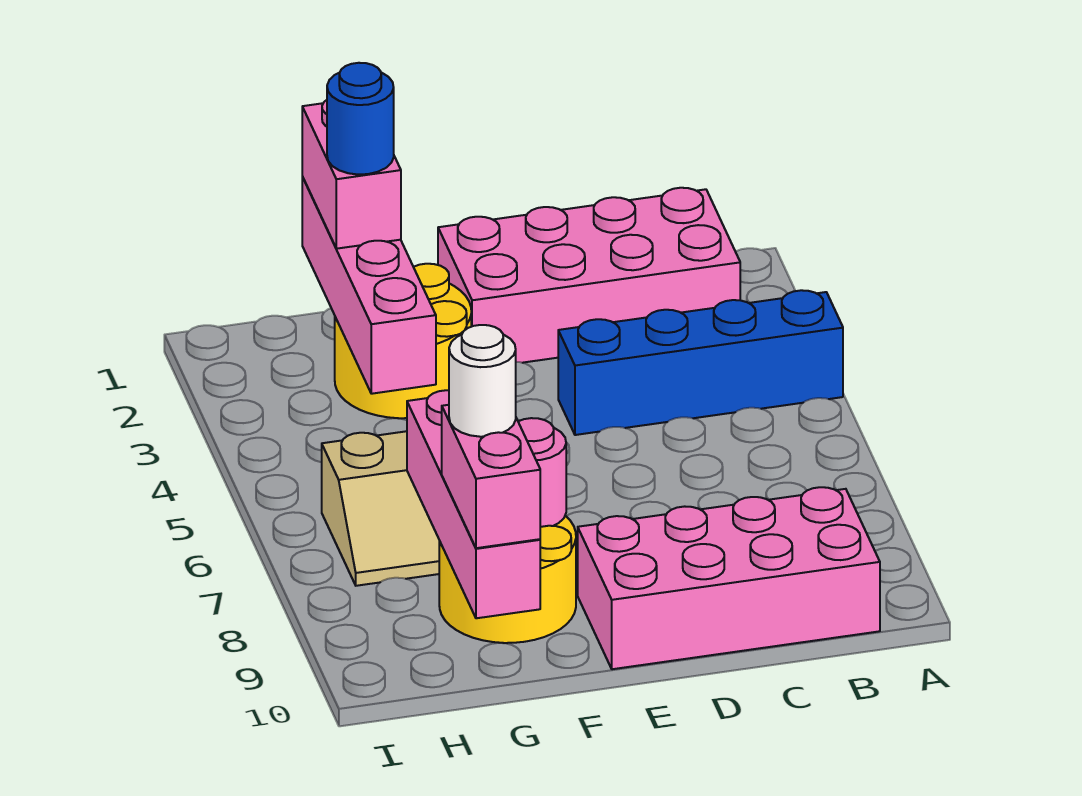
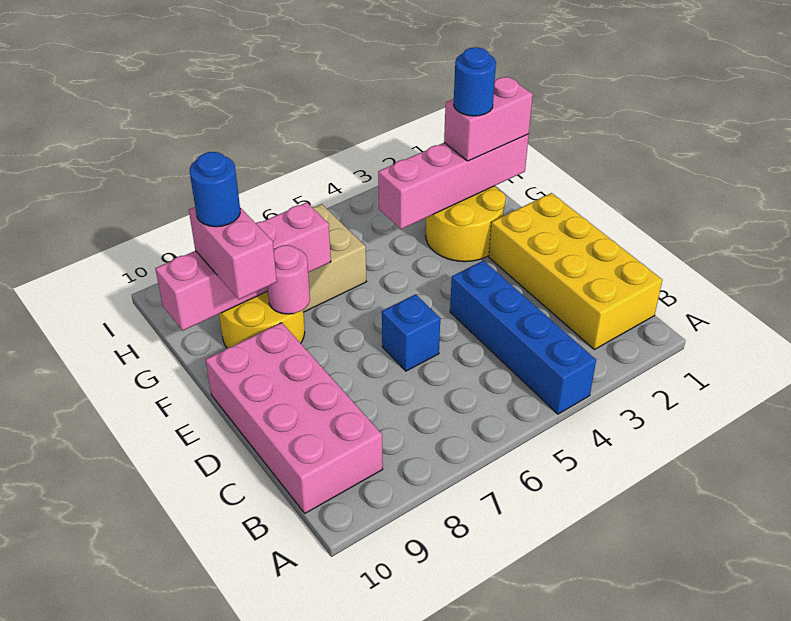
pink 2x4 brick [438,188,740,363] -> yellow 2x4 brick [489,193,662,349]
none -> blue 1x1 brick [382,294,440,371]
pink 1x2 brick [442,405,540,548] -> pink 1x2 brick turned to [189,207,277,299]
white 1x1 round brick [449,325,516,437] -> blue 1x1 round brick [190,152,240,227]

